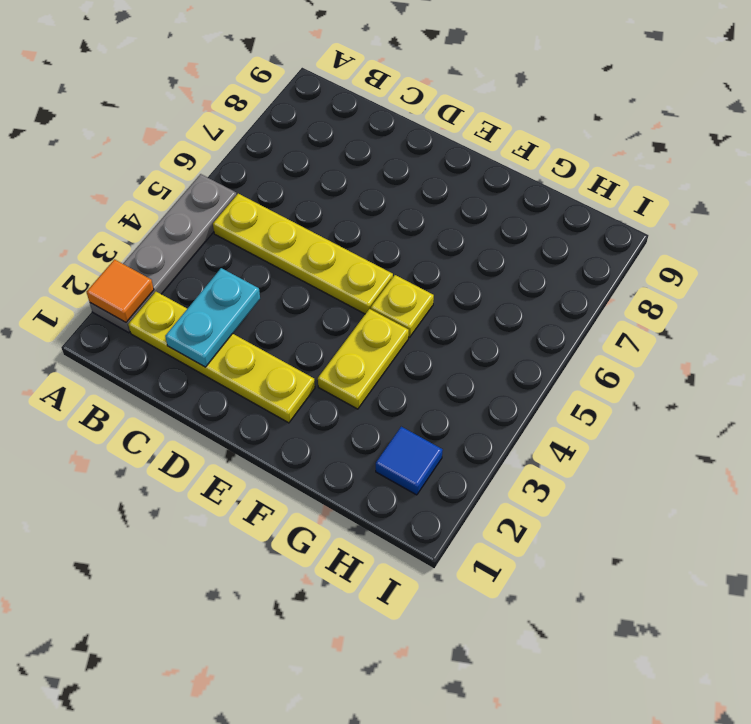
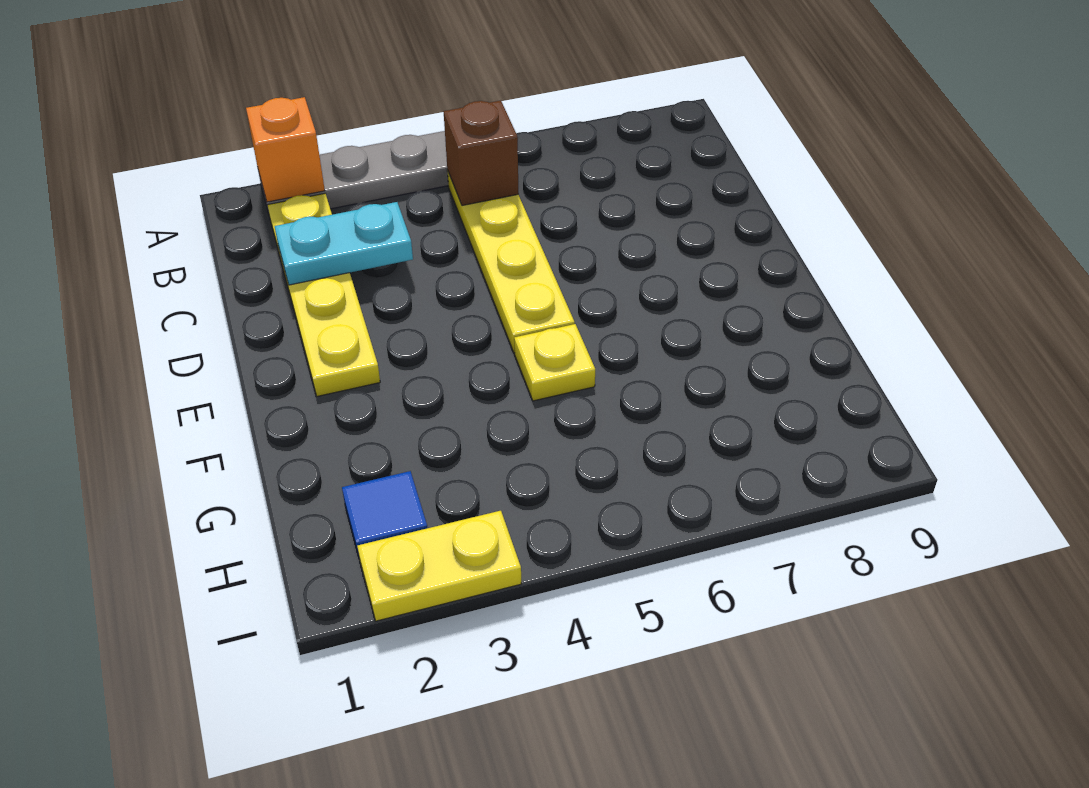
orange 1x1 tile [86,259,154,322] -> orange 1x1 brick [246,97,325,202]
none -> brown 1x1 brick [444,101,519,206]
yellow 1x2 plate [318,309,409,409] -> yellow 1x2 plate moved to [357,511,521,621]

